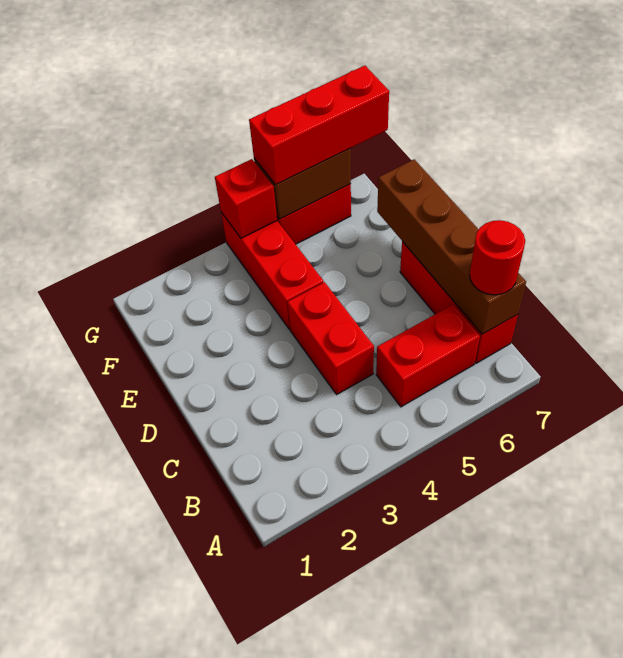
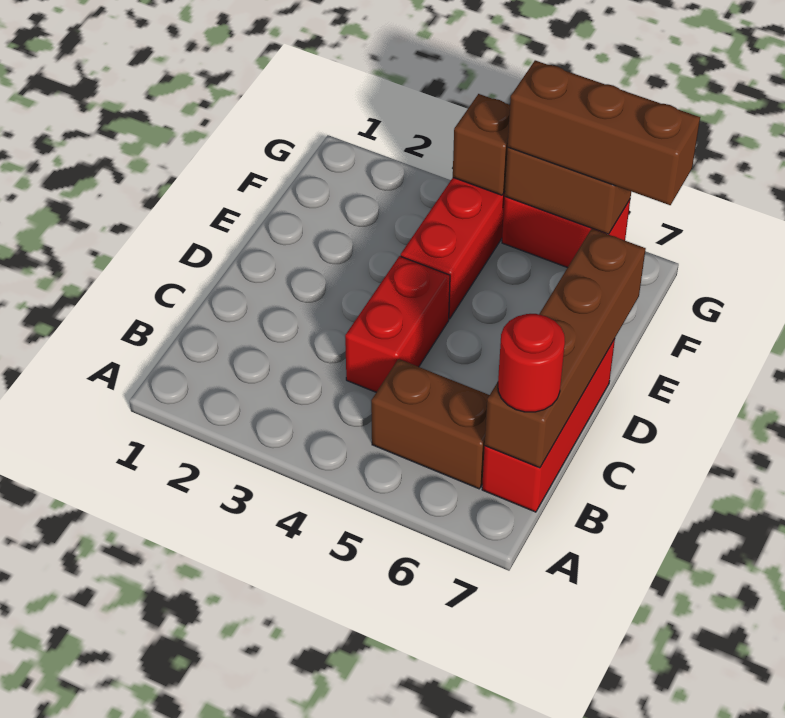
red 1x2 brick [376,305,480,407] -> brown 1x2 brick [371,359,489,489]
red 1x1 brick [215,159,277,238] -> brown 1x1 brick [453,94,510,195]
red 1x3 brick [249,66,389,185] -> brown 1x3 brick [508,60,700,205]

